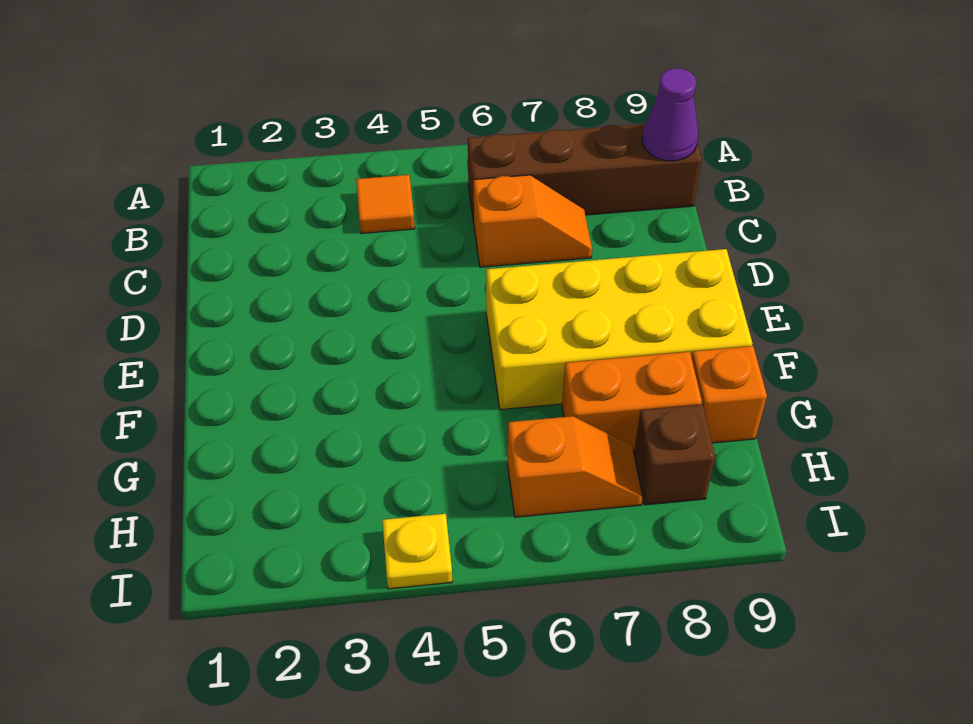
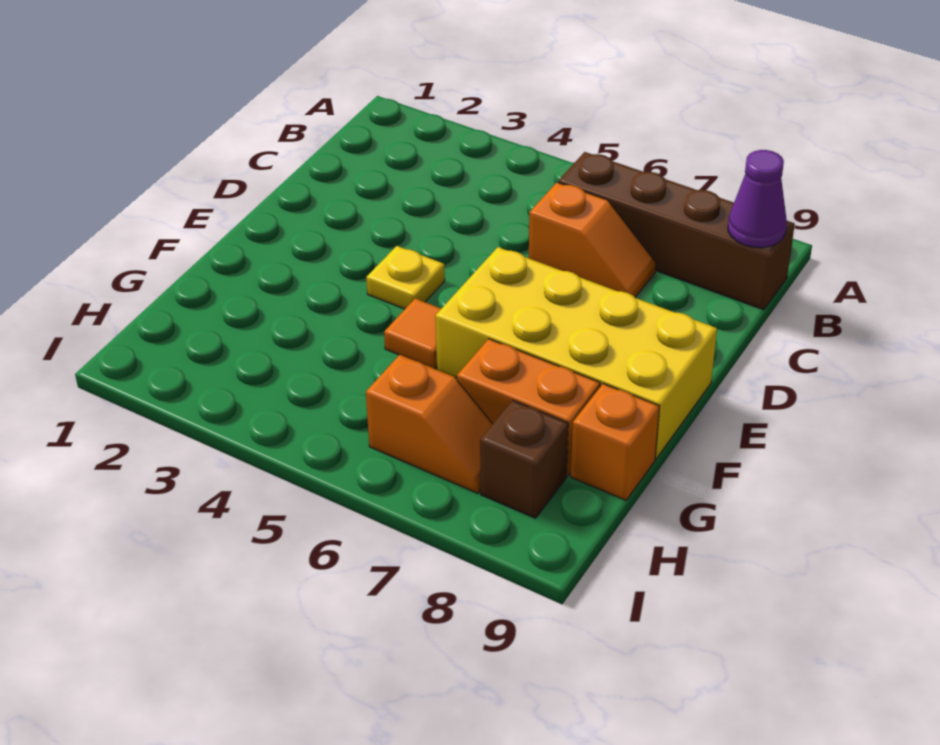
orange 1x1 tile [356,175,415,234] -> orange 1x1 tile moved to [384,298,441,369]
yellow 1x1 plate [382,514,452,589] -> yellow 1x1 plate moved to [366,246,445,309]

